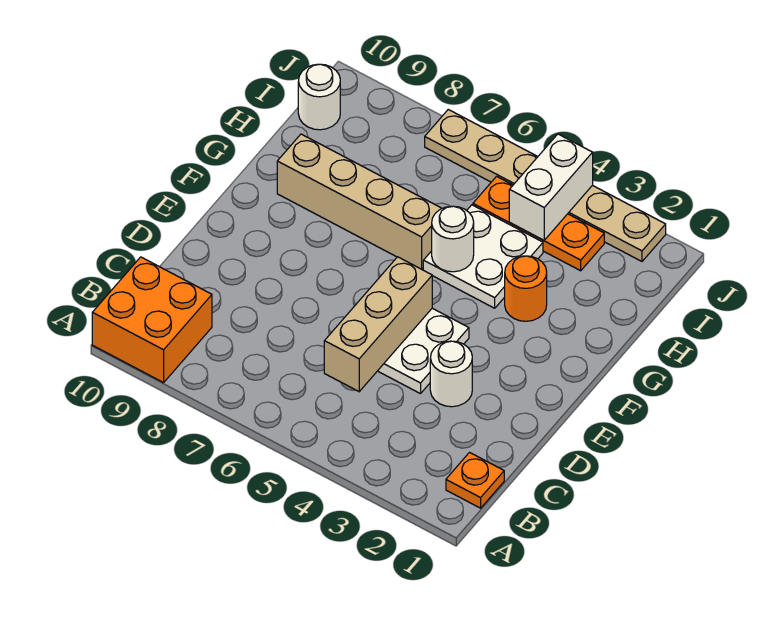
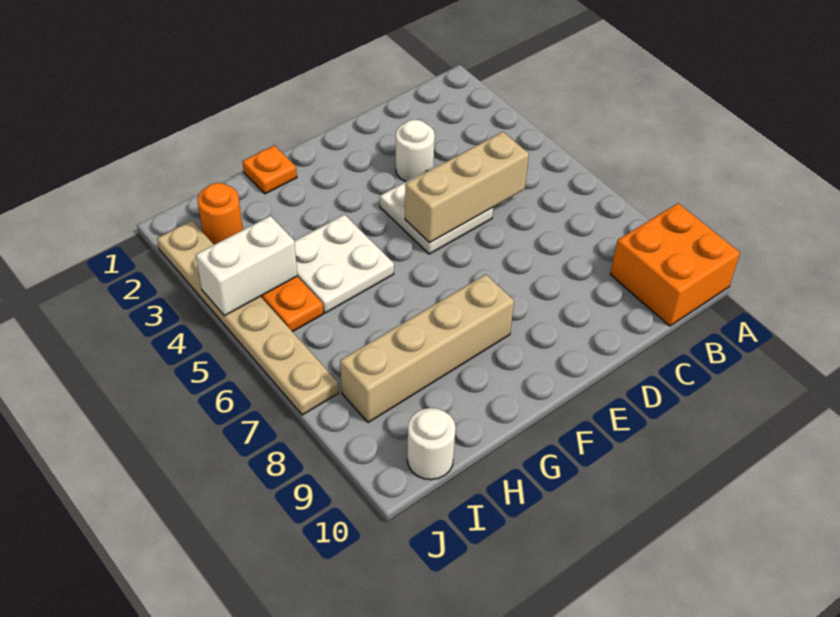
orange 1x1 plate [446,452,504,508] -> orange 1x1 plate moved to [242,145,297,194]
orange 1x1 round brick [505,256,547,321] -> orange 1x1 round brick moved to [197,183,243,245]
white 1x1 round brick [432,206,474,272] -> none
tan 1x4 brick [277,134,442,269] -> tan 1x4 brick turned to [340,274,514,423]

